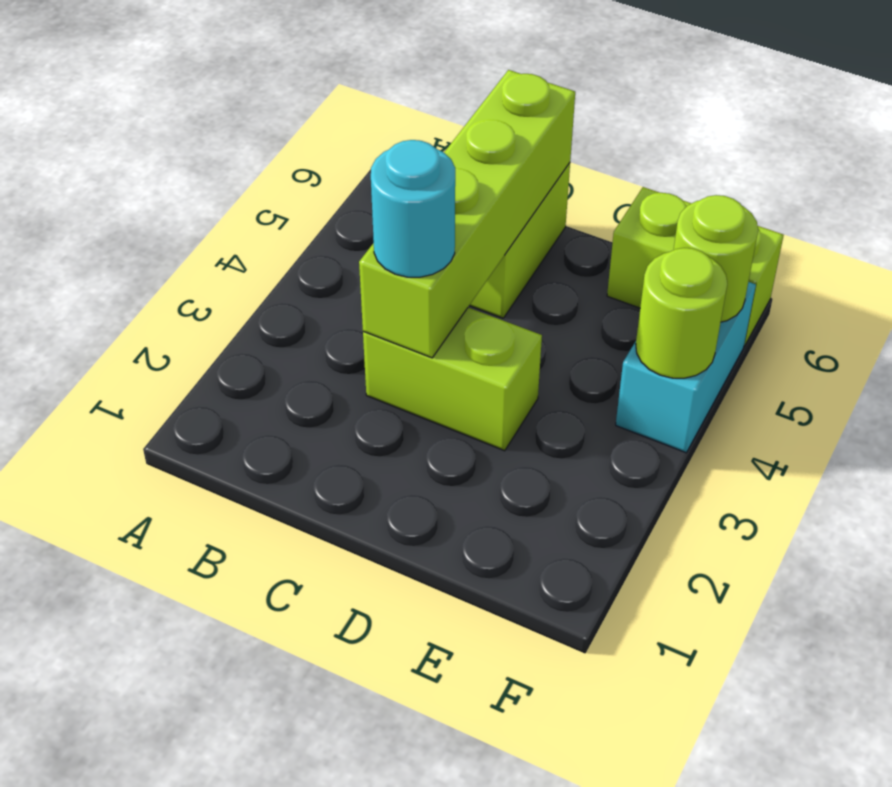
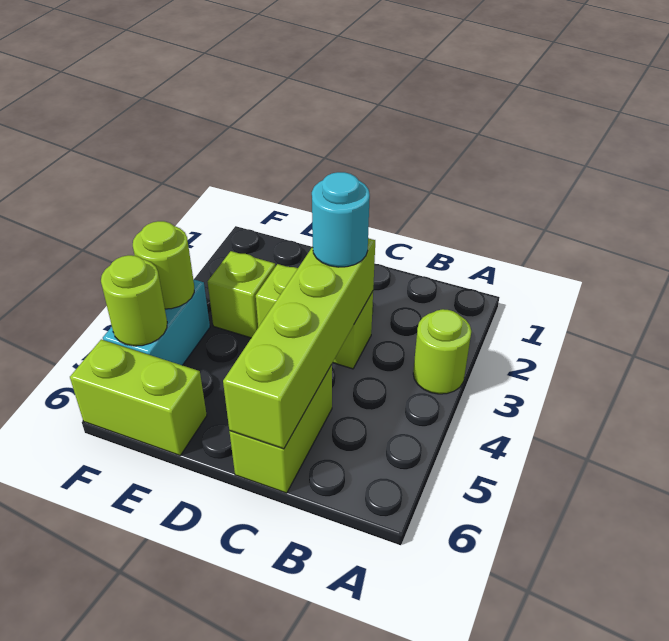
none -> lime 1x1 round brick [413,309,471,394]
none -> lime 1x1 brick [208,251,275,338]

